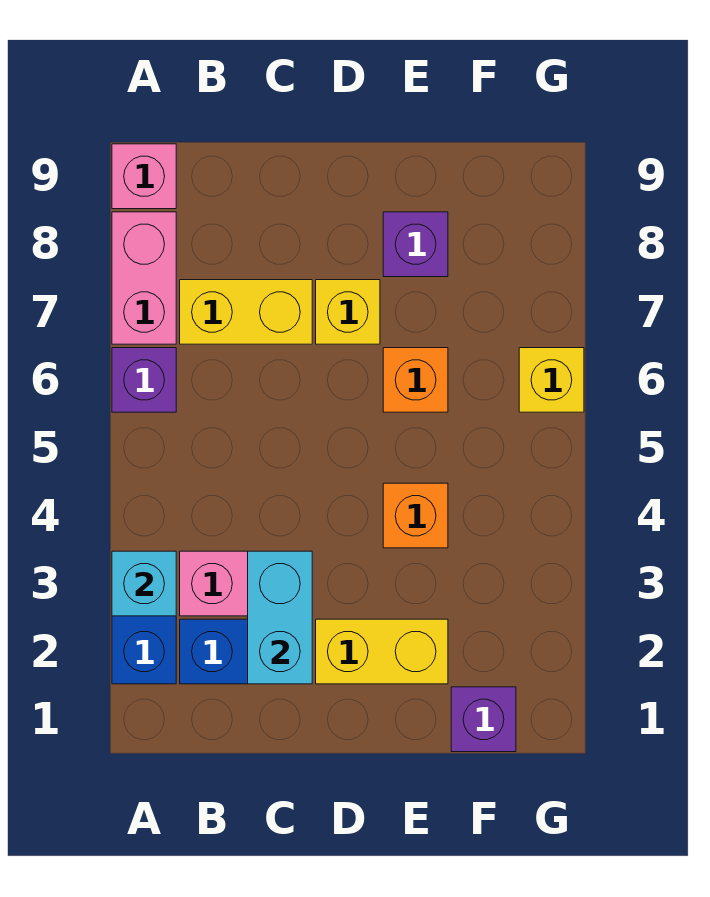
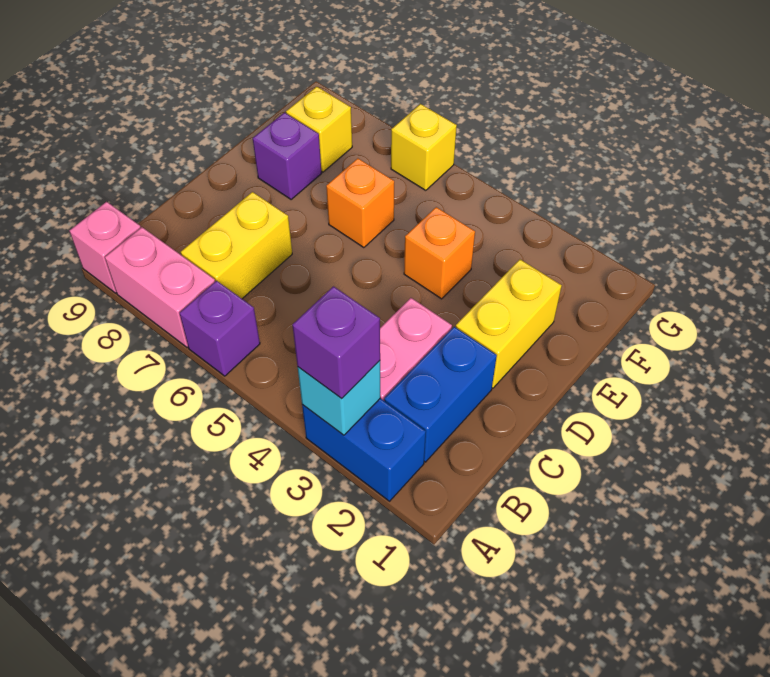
cyan 1x2 brick [248,551,312,684] -> none
yellow 1x1 brick [316,280,380,344] -> yellow 1x1 brick moved to [286,87,352,172]
purple 1x1 brick [451,687,516,752] -> purple 1x1 brick moved to [292,286,380,399]

